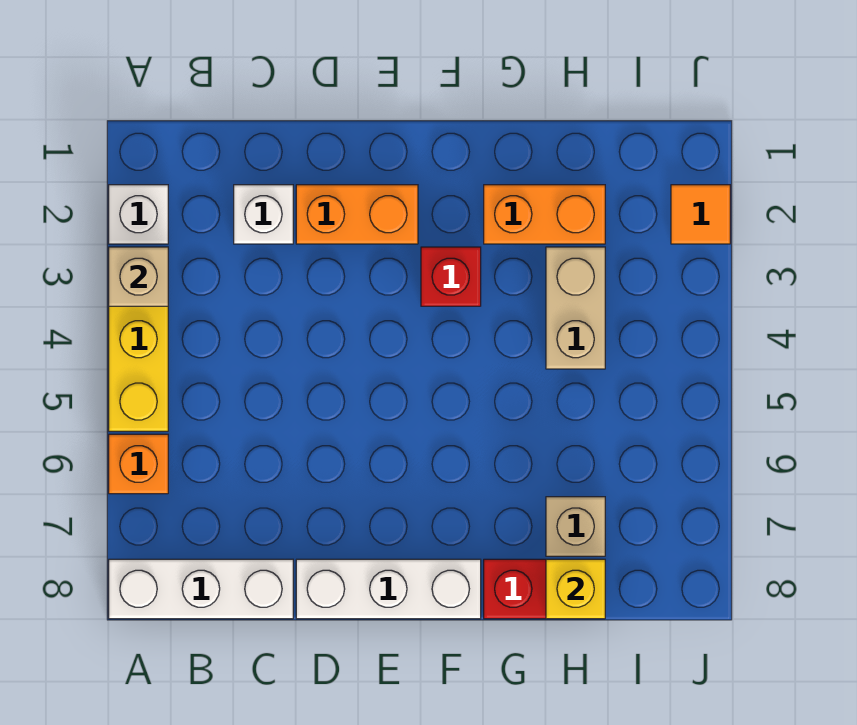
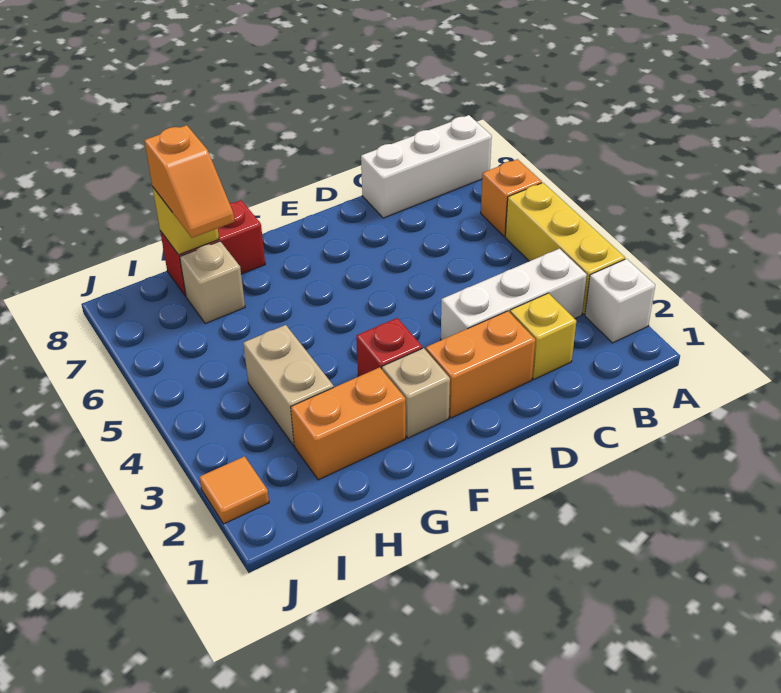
tan 1x1 brick [109,247,168,306] -> tan 1x1 brick moved to [382,348,450,438]
white 1x1 brick [234,185,293,244] -> yellow 1x1 brick [510,293,576,379]
white 1x3 brick [296,559,481,619] -> white 1x3 brick moved to [441,249,587,340]
none -> orange 1x2 slope [144,125,235,238]

